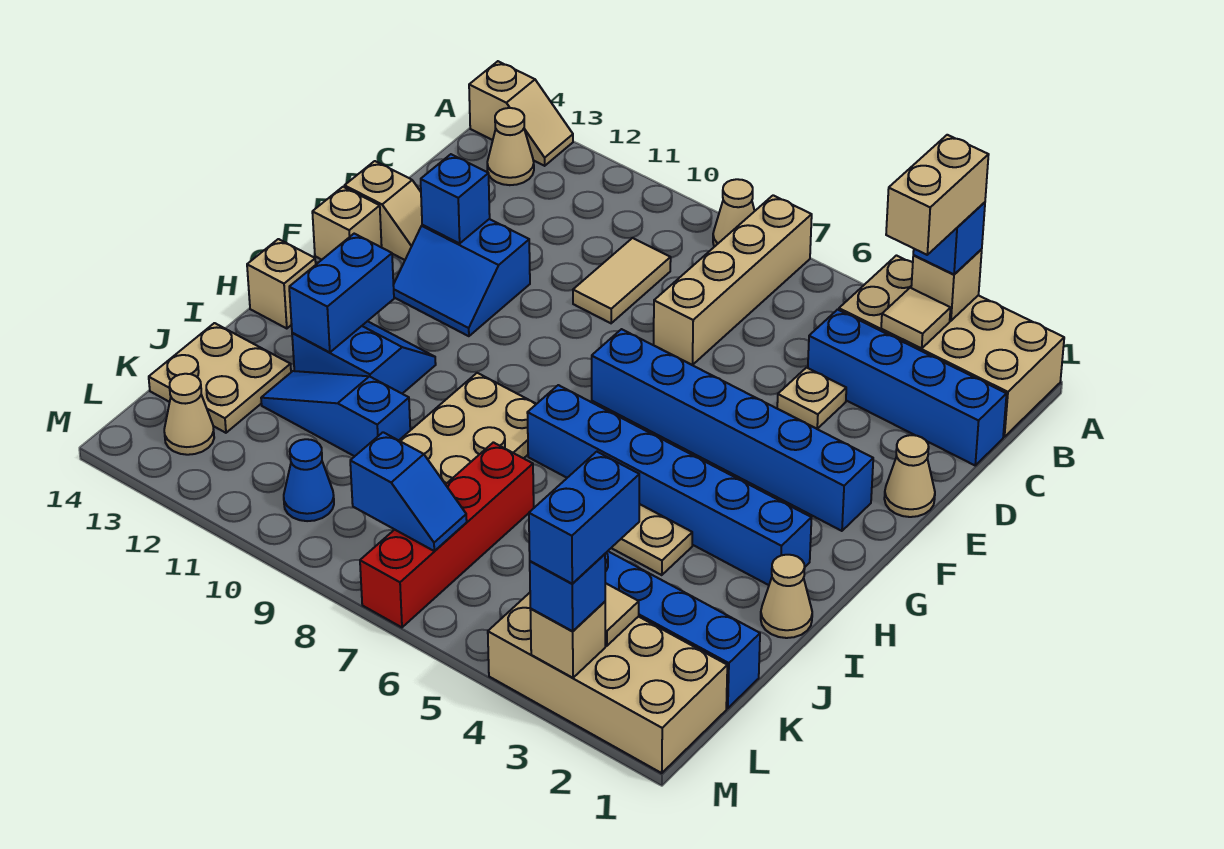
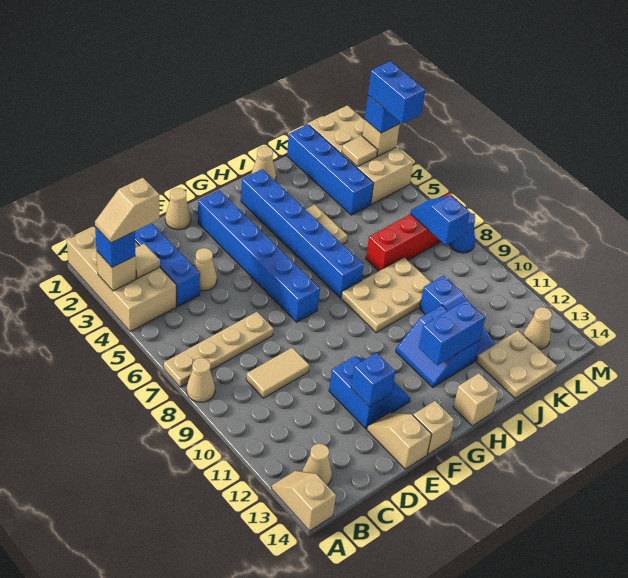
tan 1x2 brick [886,135,989,255] -> tan 1x2 slope [95,178,159,243]
tan 1x4 brick [654,195,812,365] -> tan 1x4 plate [164,312,274,387]
tan 1x1 plate [777,368,846,429] -> tan 1x1 cone [194,248,217,291]
blue 1x2 brick [529,452,639,583] -> blue 1x2 brick turned to [368,61,425,124]
blue 1x1 cone [284,439,334,521] -> blue 1x1 cone moved to [449,213,475,253]

